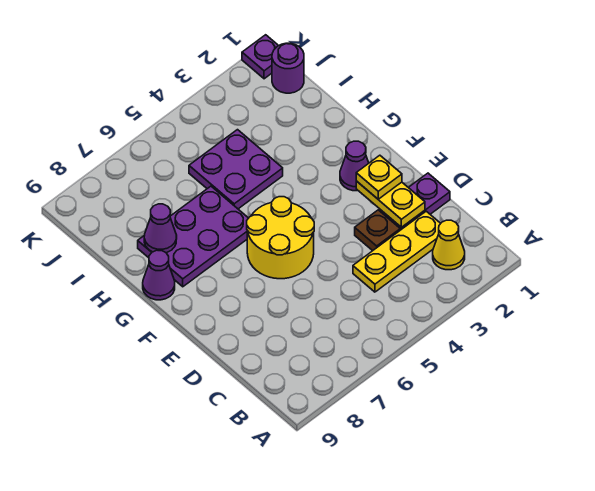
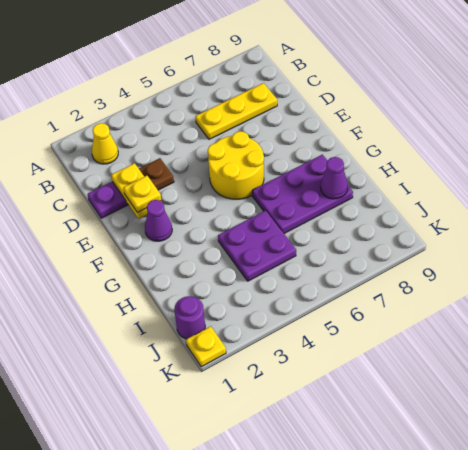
yellow 1x3 plate [353,211,441,292] -> yellow 1x3 plate moved to [195,83,277,139]
purple 1x1 cone [143,250,175,300] -> none
purple 1x1 plate [242,35,279,79] -> yellow 1x1 plate [186,326,226,367]

